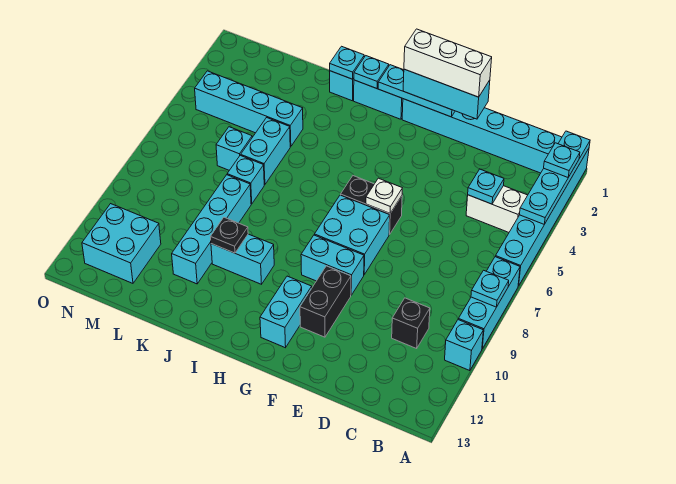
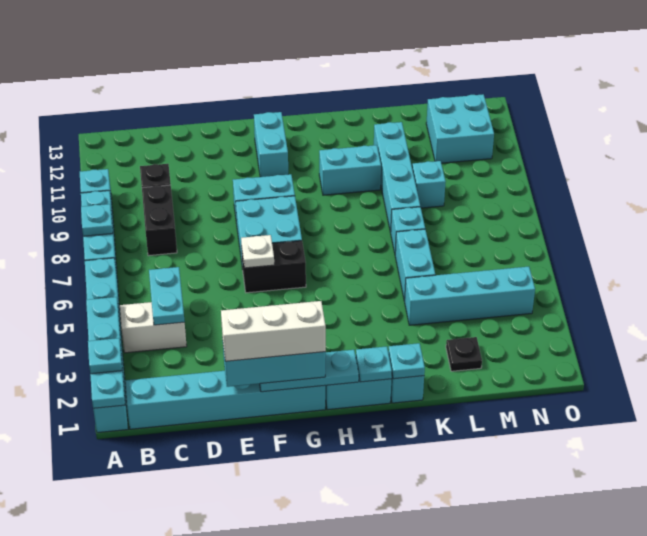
cyan 1x1 plate [468,169,504,204] -> cyan 1x2 plate [149,267,185,325]
black 1x2 brick [300,266,351,337] -> black 1x2 brick moved to [142,185,177,256]
black 1x1 plate [211,217,248,253] -> black 1x1 plate moved to [446,337,482,371]
cyan 1x1 brick [216,127,252,170] -> cyan 1x1 brick moved to [412,161,446,208]

